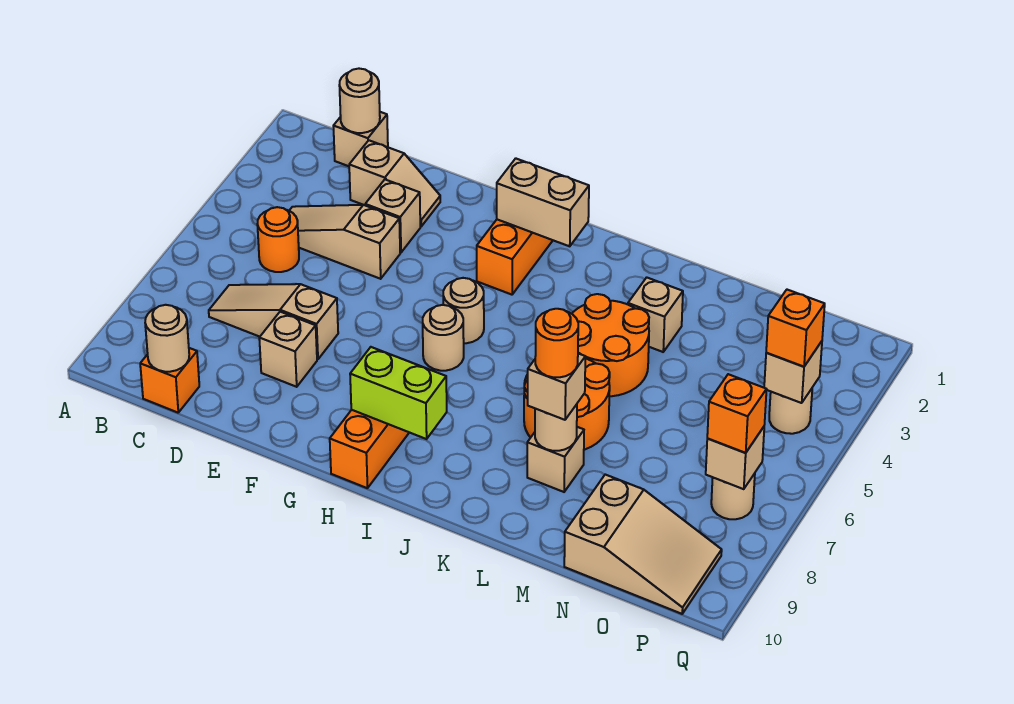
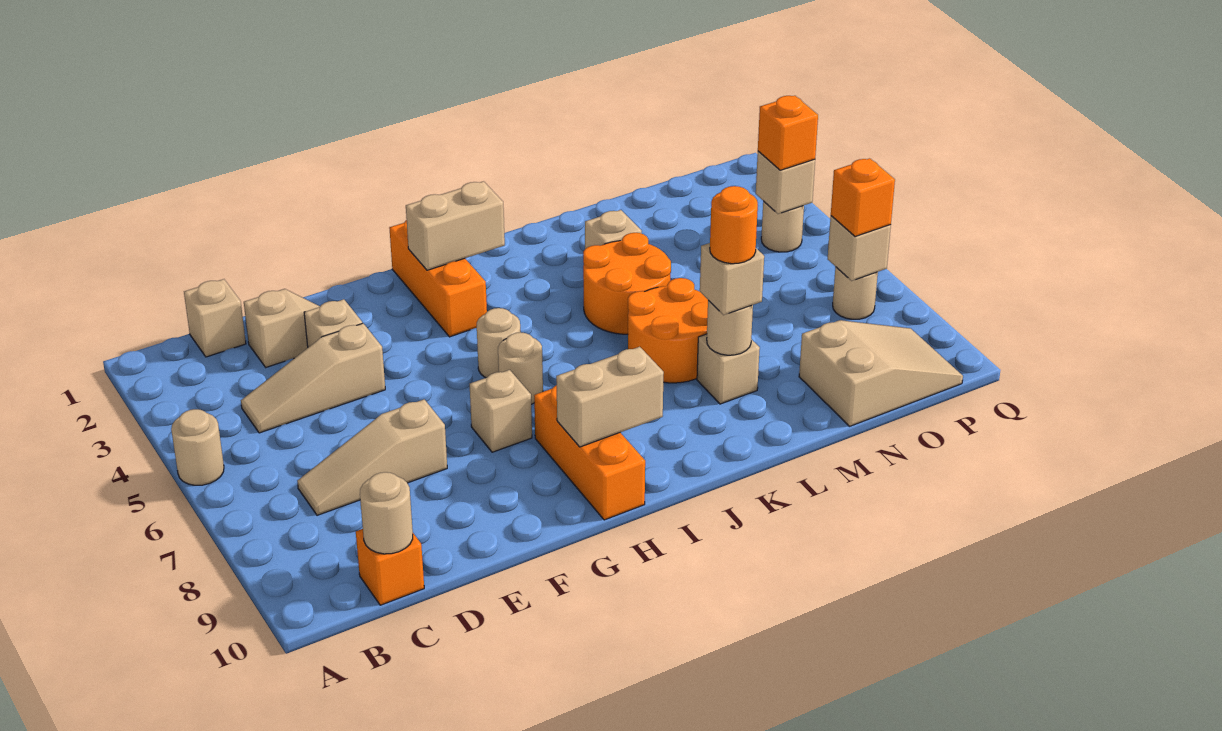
tan 1x1 round brick [339,69,380,133] -> tan 1x1 round brick moved to [171,409,224,485]
orange 1x1 round brick [257,207,299,272] -> none
tan 1x1 brick [259,312,317,387] -> tan 1x1 brick moved to [470,370,532,452]
lime 1x2 brick [350,347,447,439] -> tan 1x2 brick [556,347,664,447]

